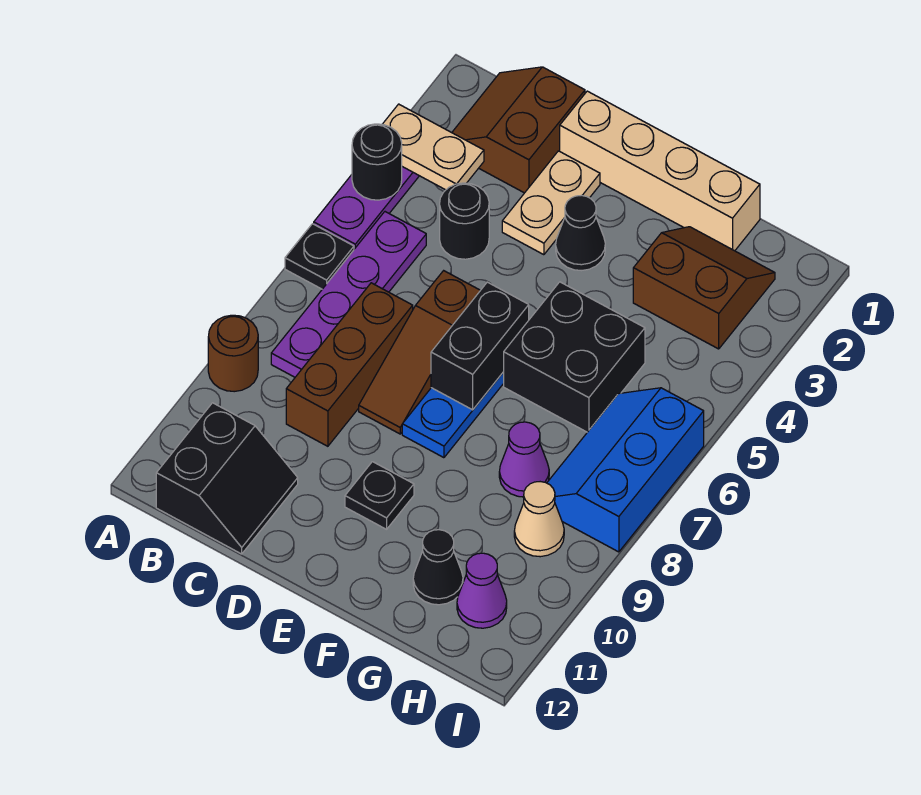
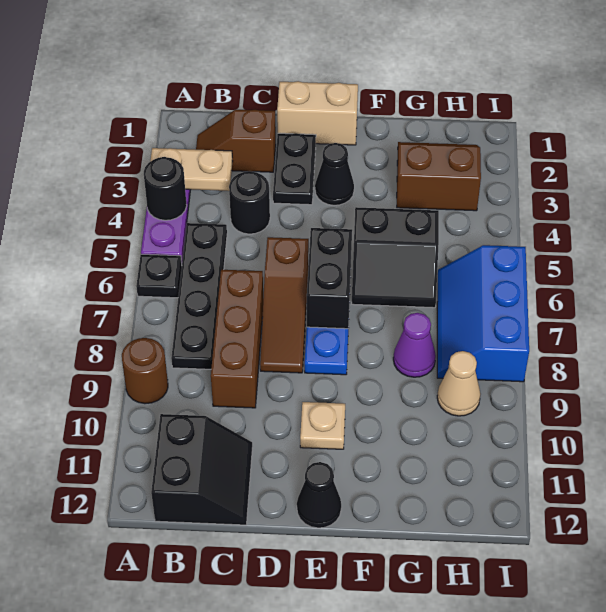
brown 2x2 slope [452,67,585,193] -> brown 1x2 slope [196,109,276,172]
purple 1x4 plate [271,212,426,377] -> black 1x4 plate [171,223,227,369]
tan 1x4 brick [560,91,760,251] -> tan 1x2 brick [277,81,358,145]
tan 1x2 plate [502,151,600,255] -> black 1x2 plate [273,133,316,205]
black 1x1 plate [345,462,414,529] -> tan 1x1 plate [300,402,345,449]
black 2x2 brick [504,282,645,432] -> black 2x2 slope [352,207,439,308]
black 1x1 cone [413,530,463,605] -> black 1x1 cone moved to [297,462,341,528]
purple 1x1 cone [457,553,507,628] -> none

